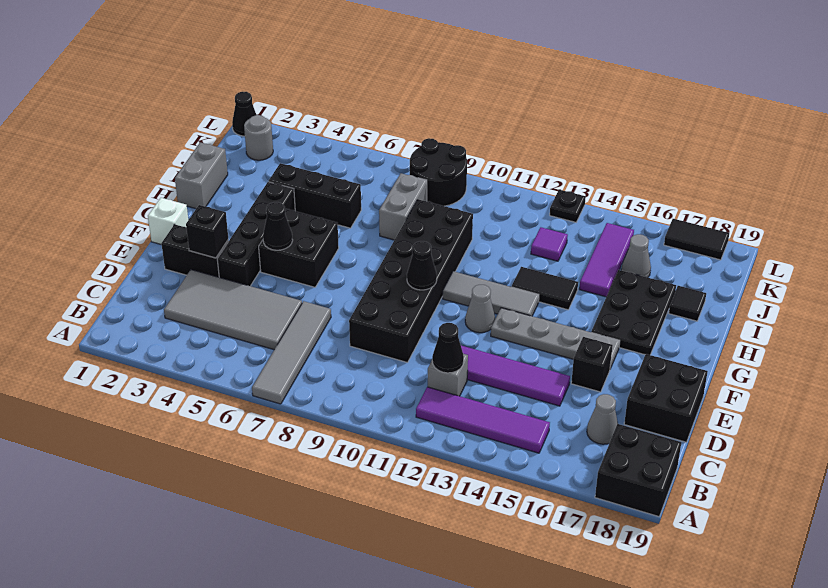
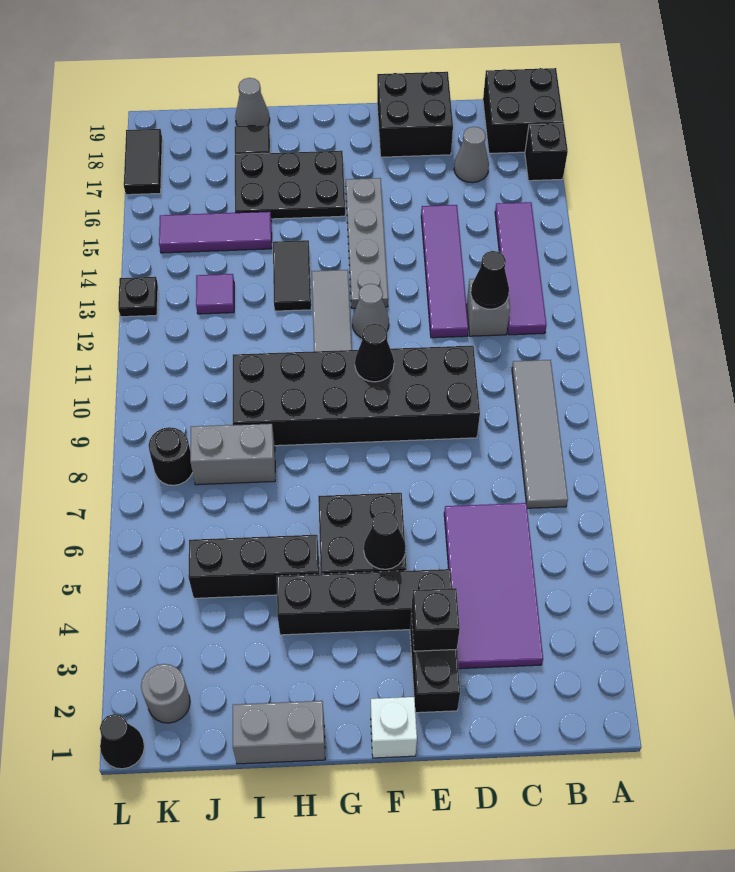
grey 1x4 tile [252,301,331,404] -> grey 1x4 tile turned to [512,360,568,508]
grey 2x4 tile [164,270,302,350] -> purple 2x4 tile [444,503,543,669]
black 1x1 brick [571,337,613,392] -> black 1x1 brick moved to [525,124,568,181]
black 1x3 brick [269,163,361,228] -> black 1x3 brick turned to [188,535,319,598]
grey 1x1 cone [621,234,651,277] -> grey 1x1 cone moved to [235,78,270,126]
black 2x2 round brick [410,138,467,206] -> black 1x1 round brick [148,427,193,485]

